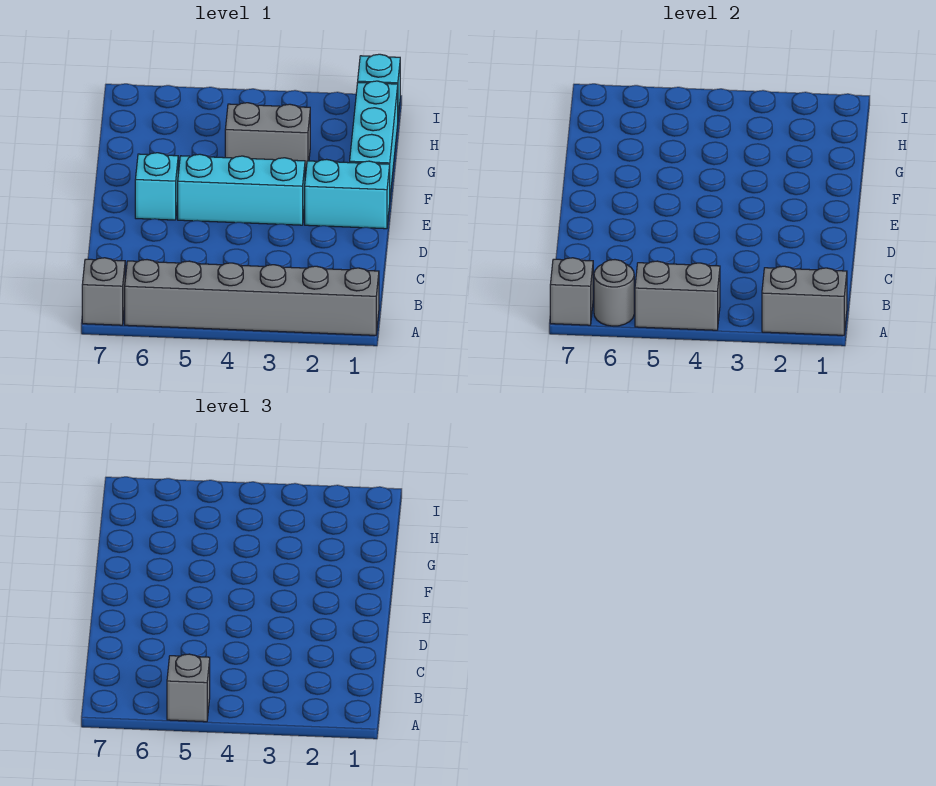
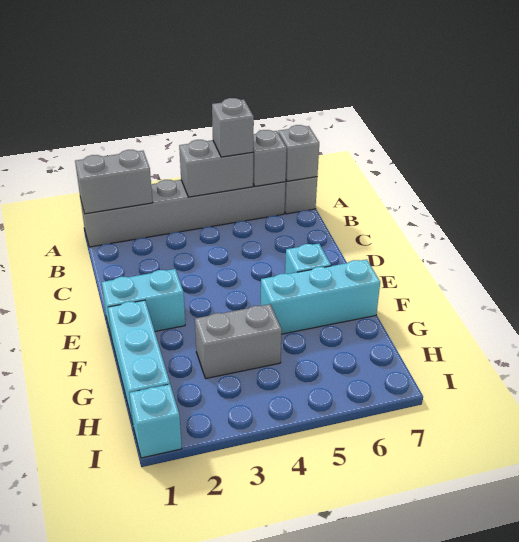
grey 1x1 round brick [594,260,634,326] -> grey 1x1 brick [253,130,287,187]
cyan 1x3 brick [178,154,305,225] -> cyan 1x3 brick moved to [261,260,380,334]

